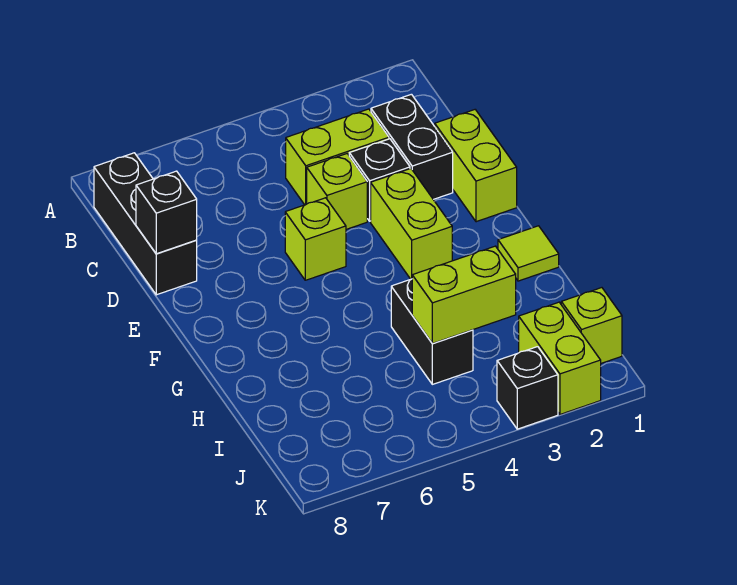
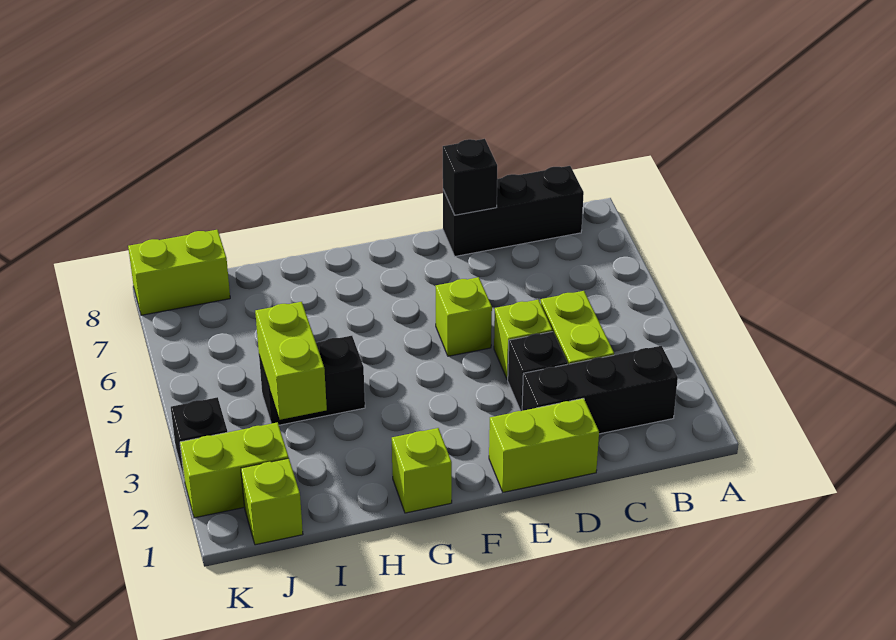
black 1x2 brick [371,94,453,199] -> black 1x3 brick [522,346,678,434]
lime 1x2 brick [371,169,452,279] -> lime 1x2 brick moved to [128,230,230,315]
lime 1x1 tile [498,226,559,281] -> lime 1x1 brick [392,428,452,513]

